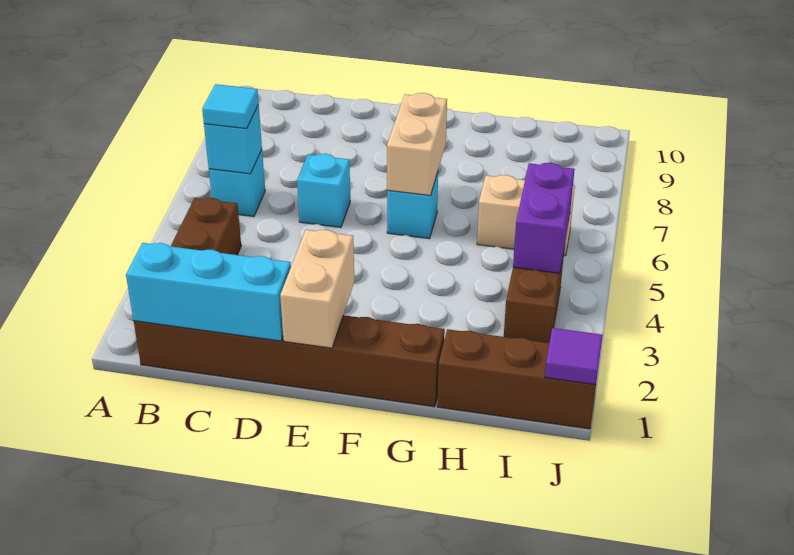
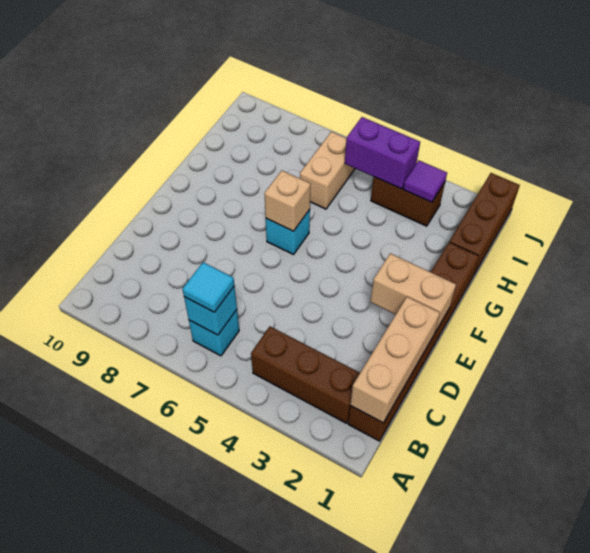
cyan 1x3 brick [126,243,291,341] -> tan 1x3 brick [350,297,440,423]
cyan 1x1 brick [297,154,350,227] -> none
tan 1x2 brick [387,93,447,196] -> tan 1x1 brick [264,171,310,231]
purple 1x1 tile [545,328,603,385] -> purple 1x1 tile moved to [403,161,447,202]

